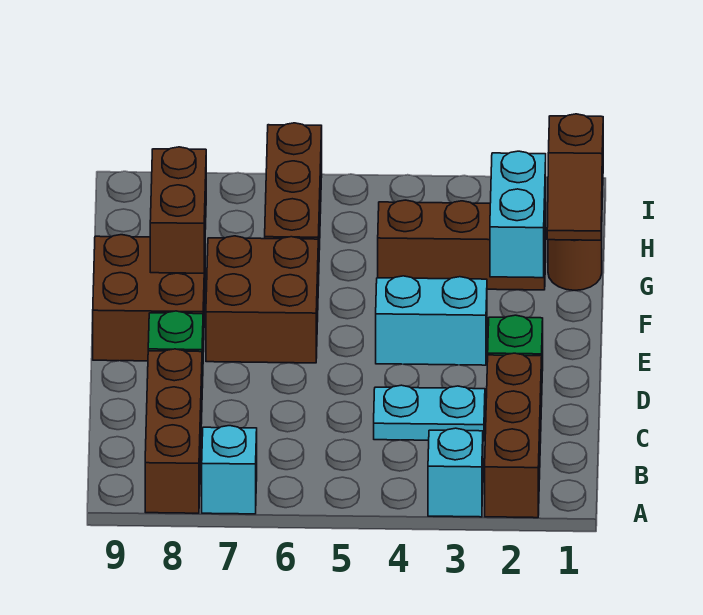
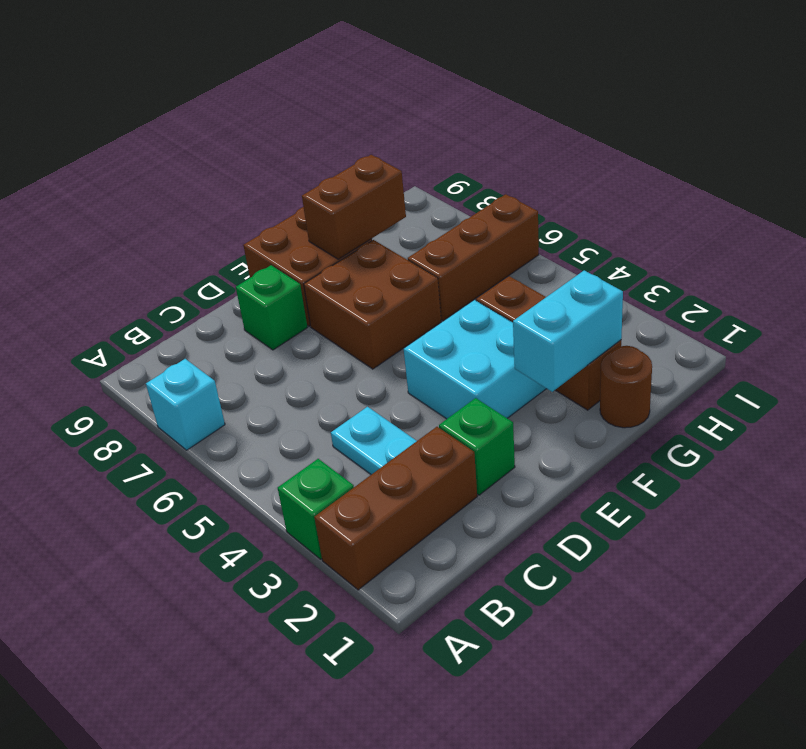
cyan 1x1 brick [428,428,483,517] -> green 1x1 brick [278,459,354,559]
brown 1x3 brick [145,349,202,513] -> none
cyan 1x2 brick [376,276,487,365] -> cyan 2x2 brick [404,300,546,419]
brown 1x2 slope [547,114,603,240] -> none

